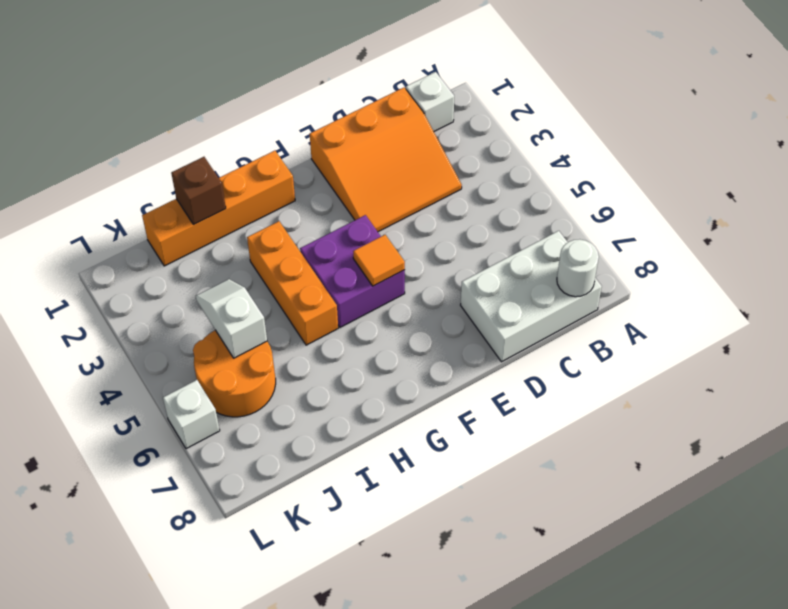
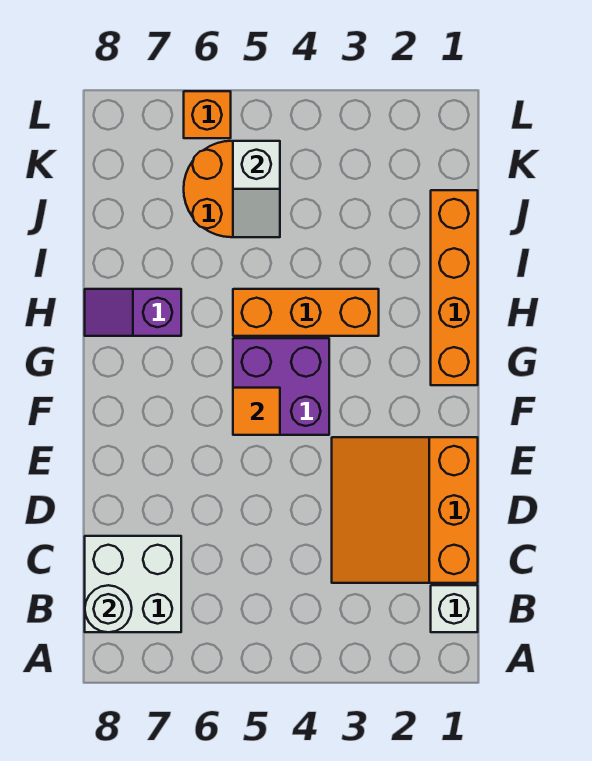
white 2x3 brick [461,231,602,362] -> white 2x2 brick [85,536,181,632]
none -> purple 1x2 slope [85,289,181,336]
brown 1x1 brick [171,157,226,224] -> none
white 1x2 slope [196,279,267,358] -> white 1x2 slope turned to [233,141,280,237]
white 1x1 brick [163,380,220,449] -> orange 1x1 brick [184,91,231,138]

